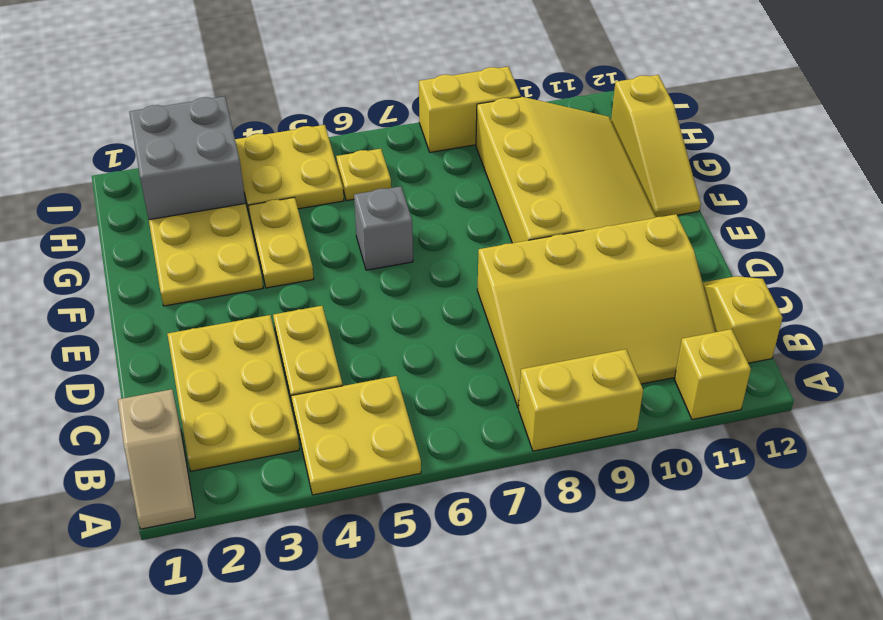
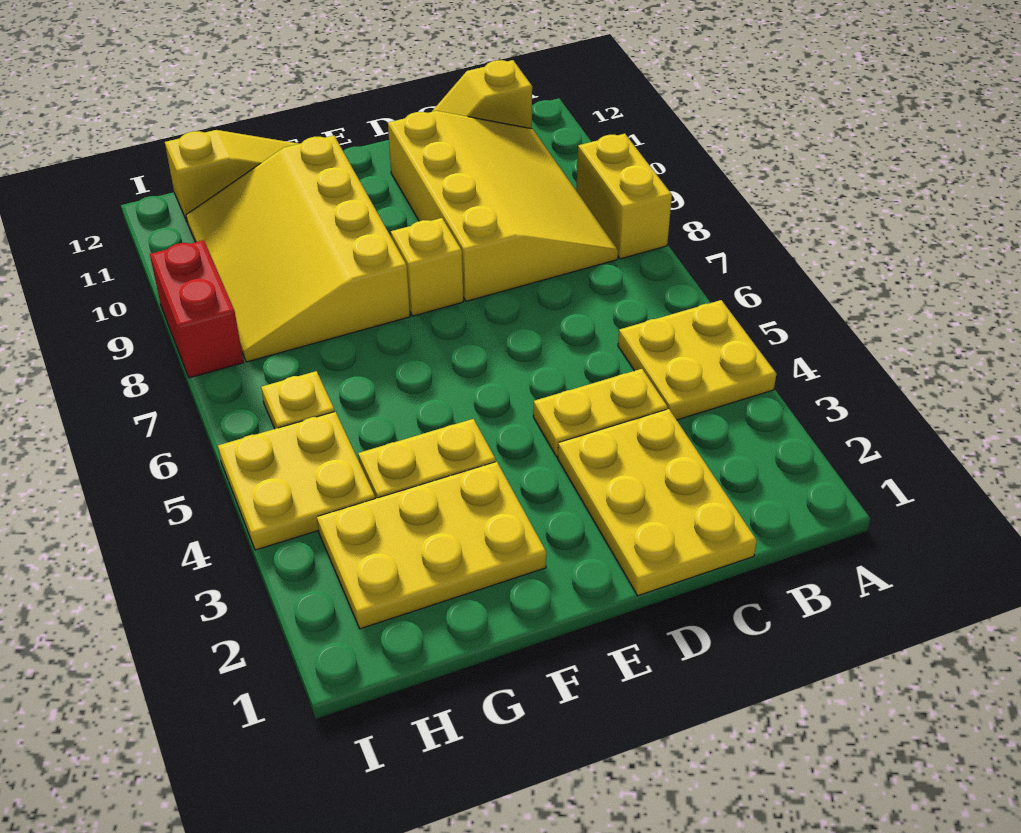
tan 1x2 slope [118,389,195,529] -> none
yellow 1x1 brick [674,329,751,419] -> yellow 1x1 brick moved to [391,218,463,316]
yellow 2x3 plate [167,315,299,471] -> yellow 2x3 plate turned to [558,409,757,596]
yellow 3x4 slope [476,97,656,243] -> yellow 3x4 slope turned to [186,136,410,362]
grey 1x1 brick [354,186,413,270] -> none
grey 2x2 brick [129,96,245,220] -> none
yellow 1x2 brick [419,67,521,152] -> red 1x2 brick [150,240,244,378]

